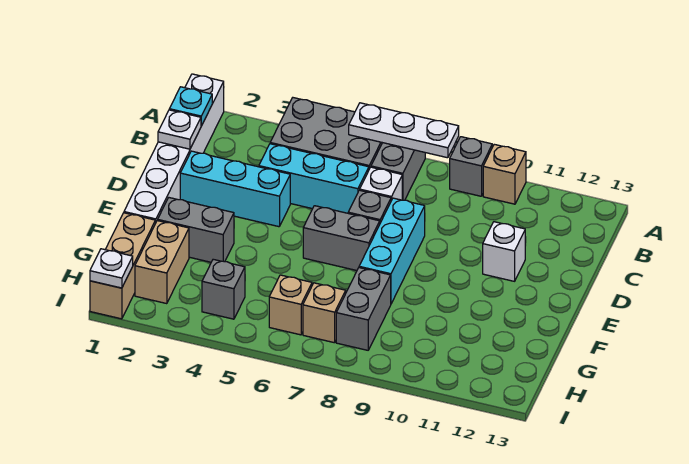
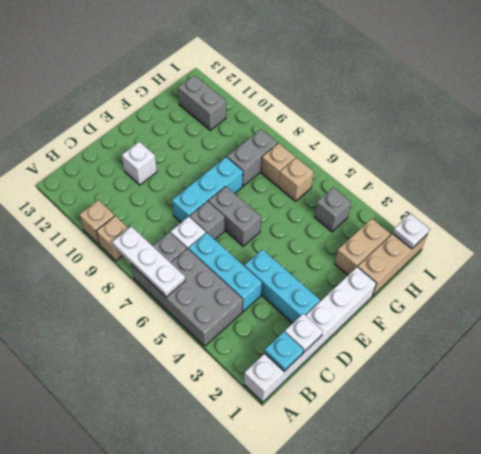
grey 1x1 brick [450,137,492,196] -> tan 1x1 brick [96,216,129,261]
grey 1x2 brick [158,198,234,262] -> grey 1x2 brick moved to [178,75,226,130]

